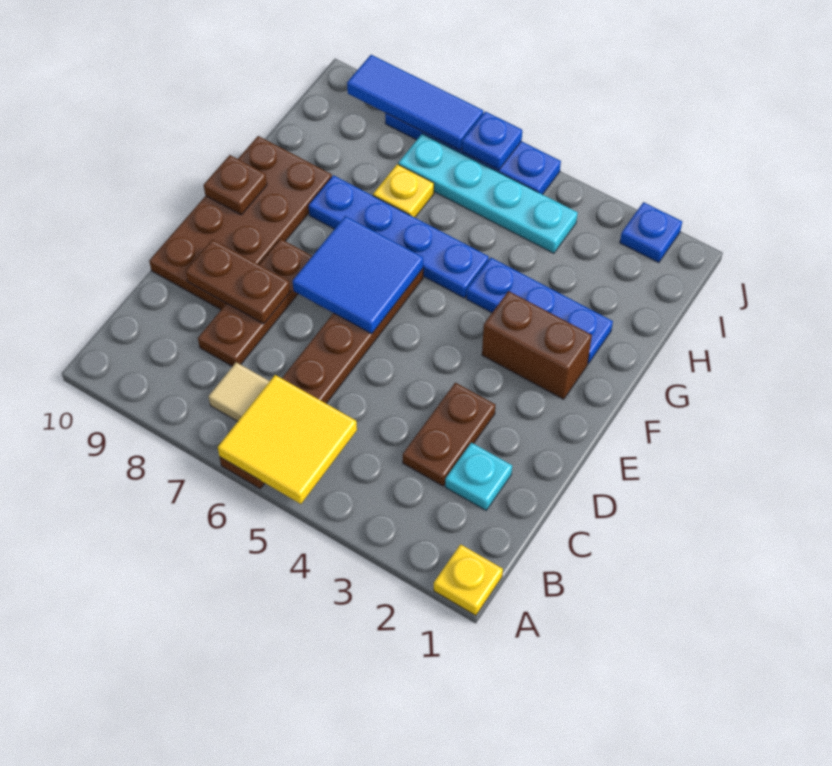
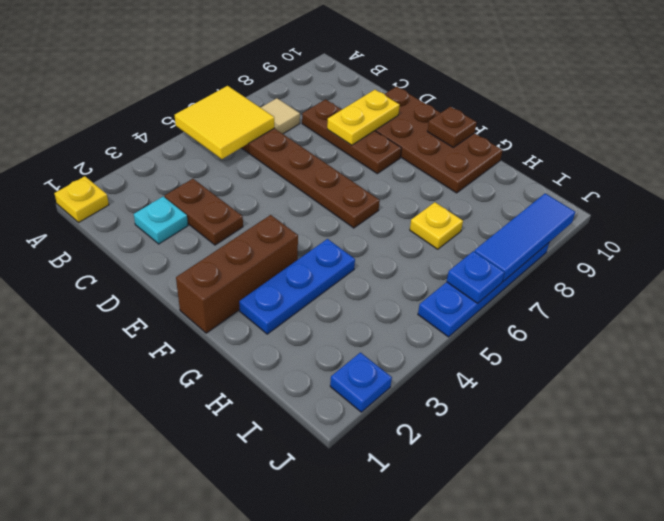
brown 1x2 plate [185,240,290,324] -> yellow 1x2 plate [327,90,400,145]
blue 2x2 tile [293,216,423,334] -> none
brown 1x2 brick [482,291,592,399] -> brown 1x3 brick [176,215,298,333]
blue 1x4 plate [308,175,489,298] -> none
cyan 1x4 plate [398,134,578,253] -> none

